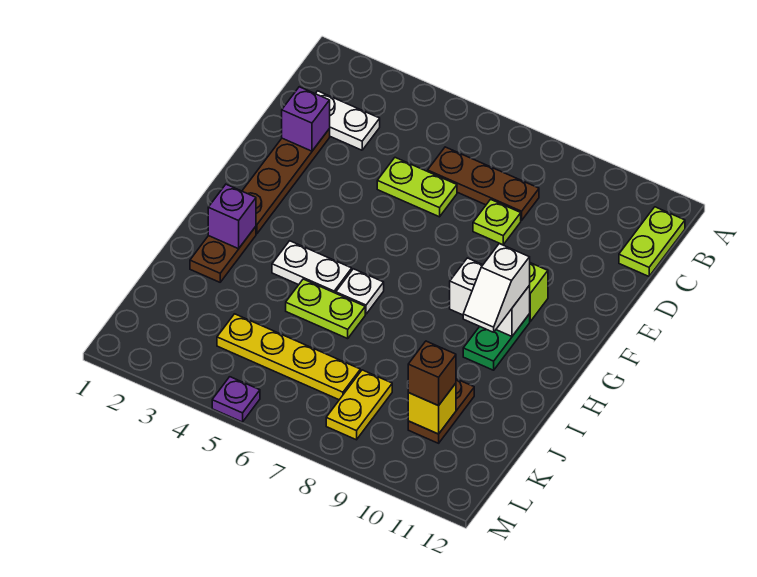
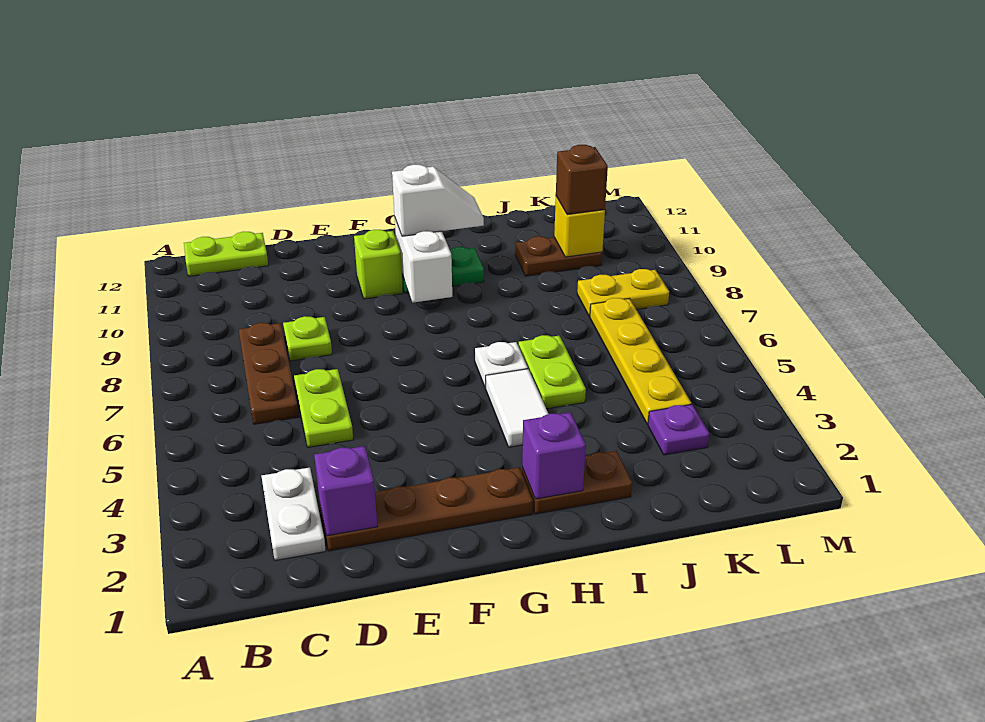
white 1x2 plate [272,241,352,293] -> white 1x2 tile [486,369,548,447]
purple 1x1 plate [212,377,260,422] -> purple 1x1 plate moved to [648,404,709,455]

